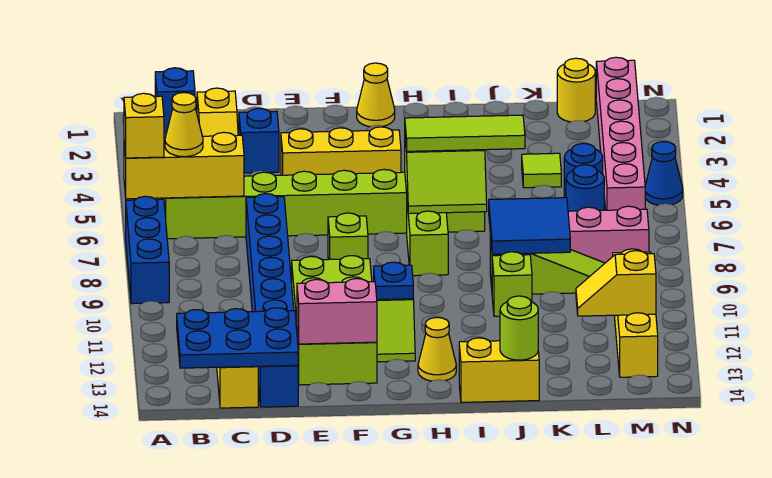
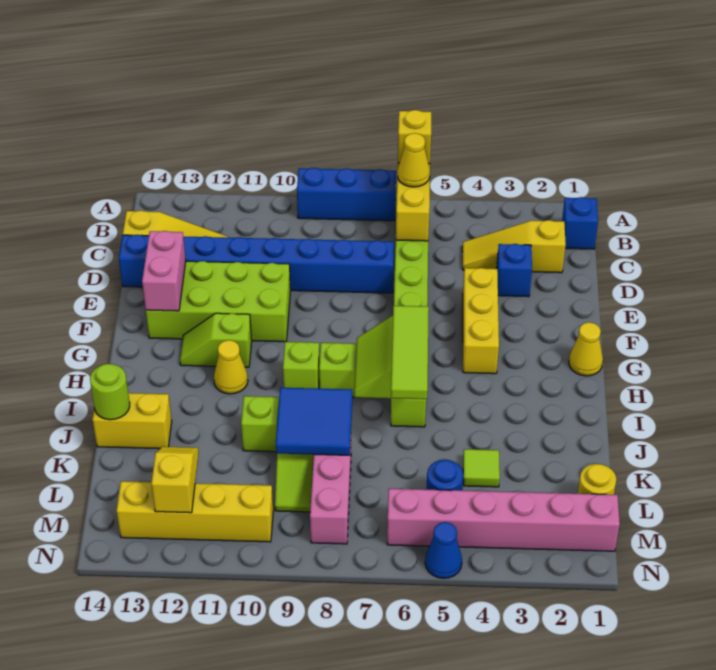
blue 2x3 plate [177,308,298,368] -> none
lime 1x1 brick [328,213,368,259] -> lime 1x1 brick moved to [283,342,320,389]
blue 1x1 plate [374,262,413,300] -> none
yellow 1x1 cone [418,317,456,381] -> yellow 1x1 cone moved to [214,340,248,394]
yellow 1x2 brick [459,338,539,402] -> yellow 1x2 brick turned to [93,393,172,449]
blue 1x1 round brick [566,165,604,211] -> none

